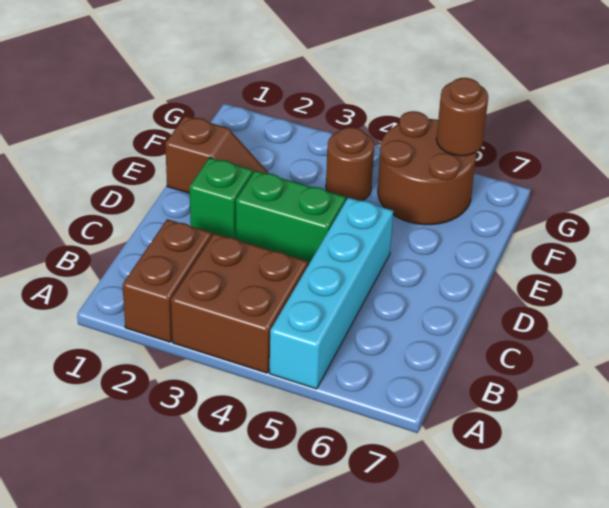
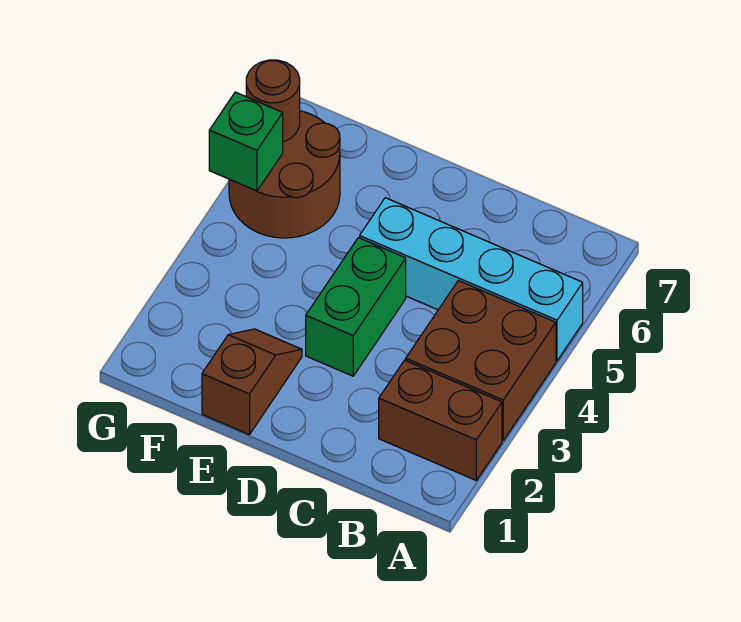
green 1x1 brick [190,158,253,239] -> green 1x1 brick moved to [209,92,283,191]
brown 1x1 round brick [326,127,374,201] -> none

